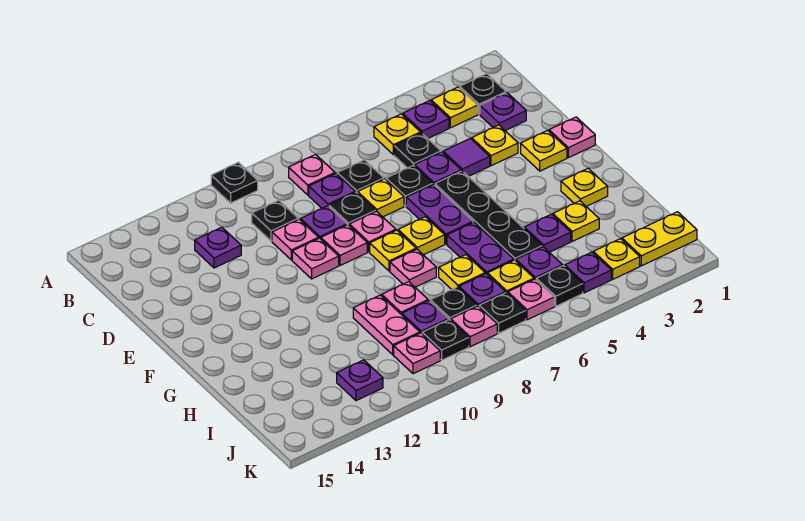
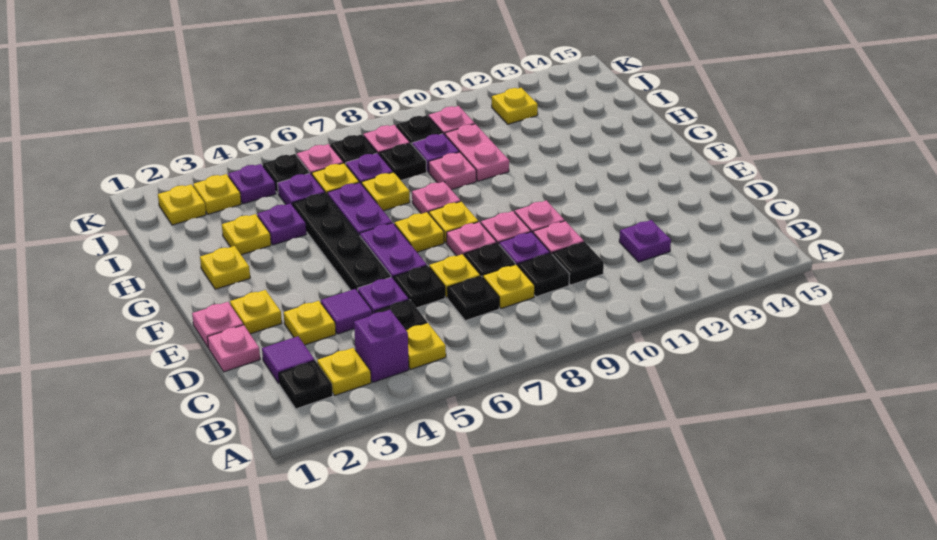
black 1x1 plate [211,162,258,203] -> black 1x1 plate moved to [518,253,569,297]
purple 1x1 plate [403,101,449,138] -> purple 1x1 brick [354,310,409,382]
pink 1x1 plate [289,154,335,195] -> pink 1x1 plate moved to [207,325,260,372]
purple 1x1 plate [480,93,526,131] -> purple 1x1 tile [262,336,315,383]
purple 1x1 plate [309,174,355,208] -> yellow 1x1 plate [483,264,535,309]
yellow 1x2 plate [622,212,697,266] -> yellow 1x1 plate [158,184,206,225]
purple 1x1 plate [337,360,383,401] -> yellow 1x1 plate [492,88,538,124]

